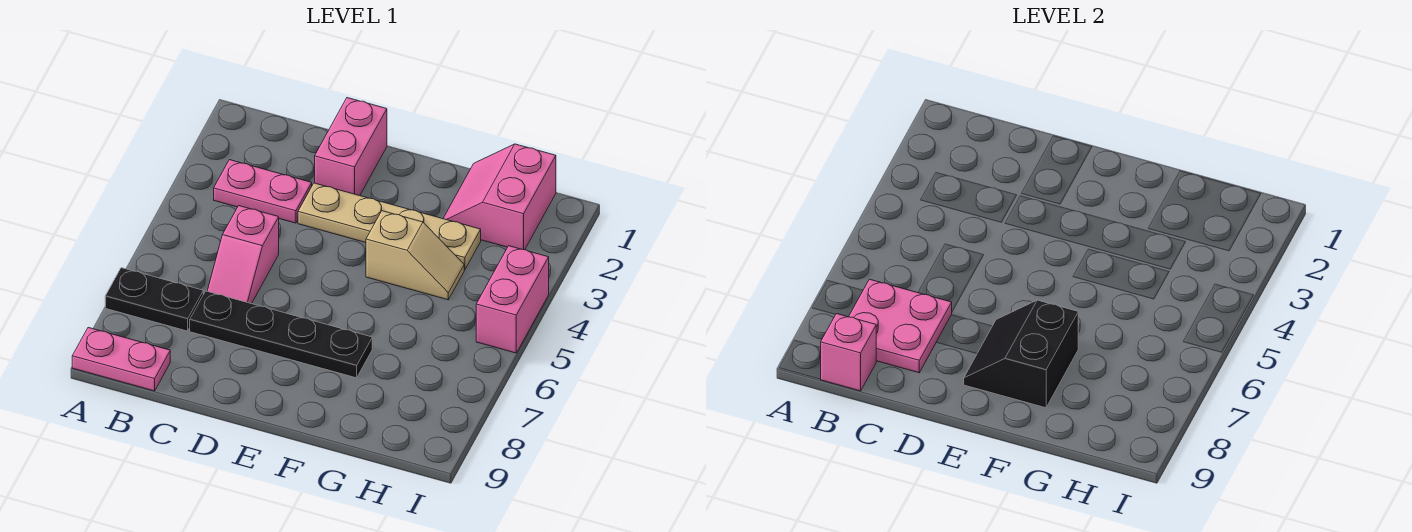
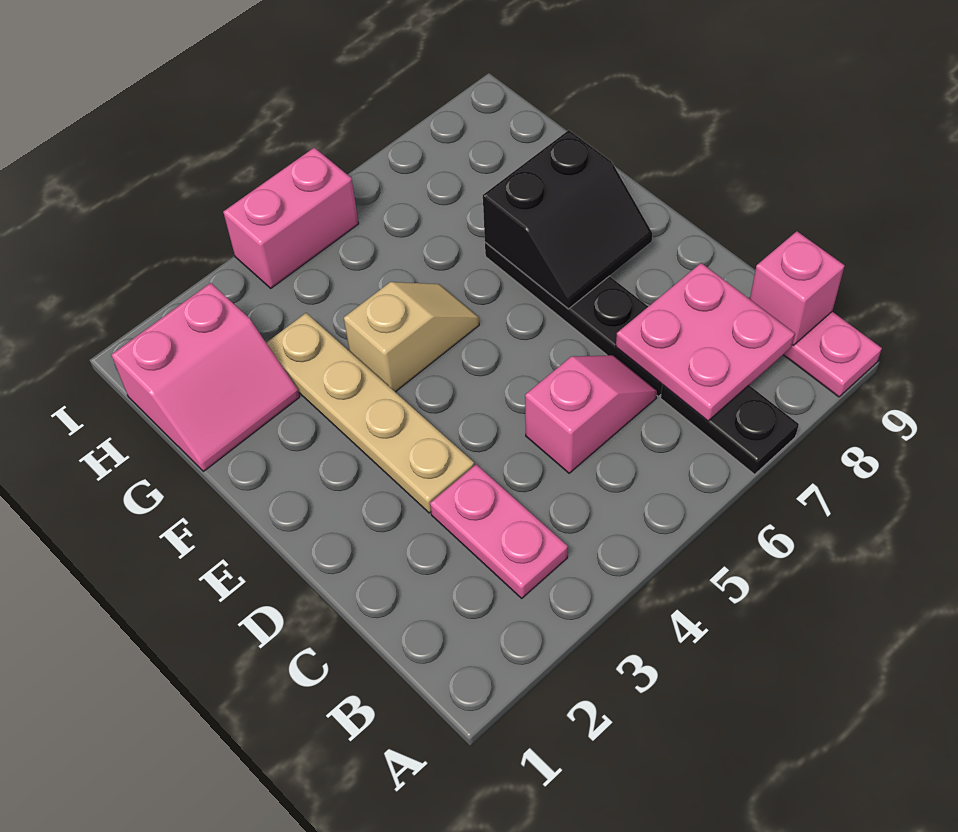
pink 1x2 brick [315,98,387,196] -> none
tan 1x2 slope [366,211,464,300] -> tan 1x2 slope turned to [344,282,479,392]

